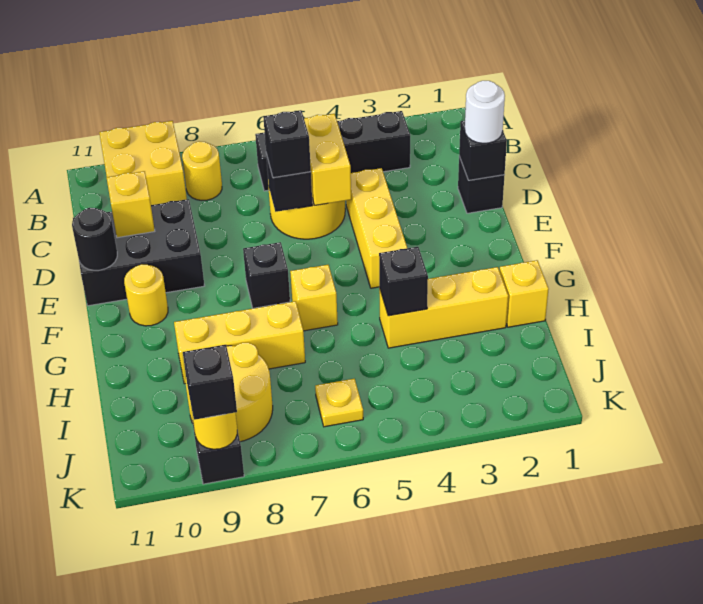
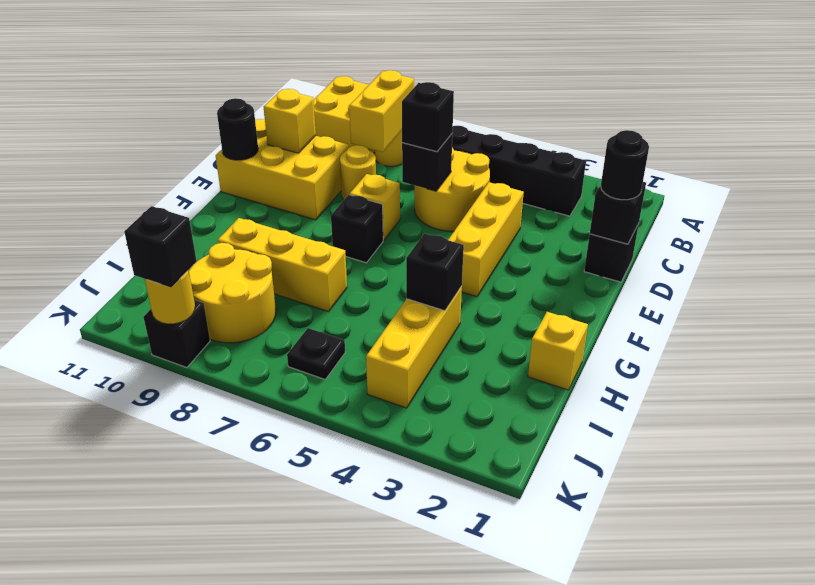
yellow 1x2 brick [304,114,351,205] -> yellow 1x2 brick moved to [349,70,414,152]
white 1x1 round brick [465,81,505,143] -> black 1x1 round brick [601,130,649,200]
black 2x3 brick [73,199,205,306] -> yellow 2x3 brick [216,119,349,220]
yellow 1x1 round brick [124,264,168,326] -> yellow 1x1 round brick moved to [340,145,376,200]
yellow 1x1 brick [290,265,338,331] -> yellow 1x1 brick moved to [350,174,400,240]
yellow 1x3 brick [379,267,508,348] -> yellow 1x3 brick turned to [366,286,462,408]
yellow 1x1 plate [315,379,363,427] -> black 1x1 plate [287,328,345,379]

